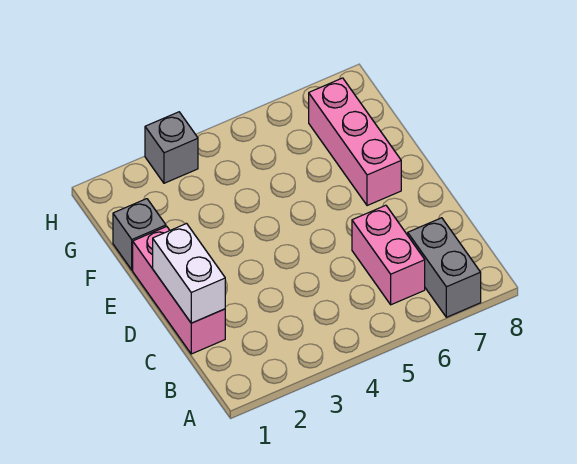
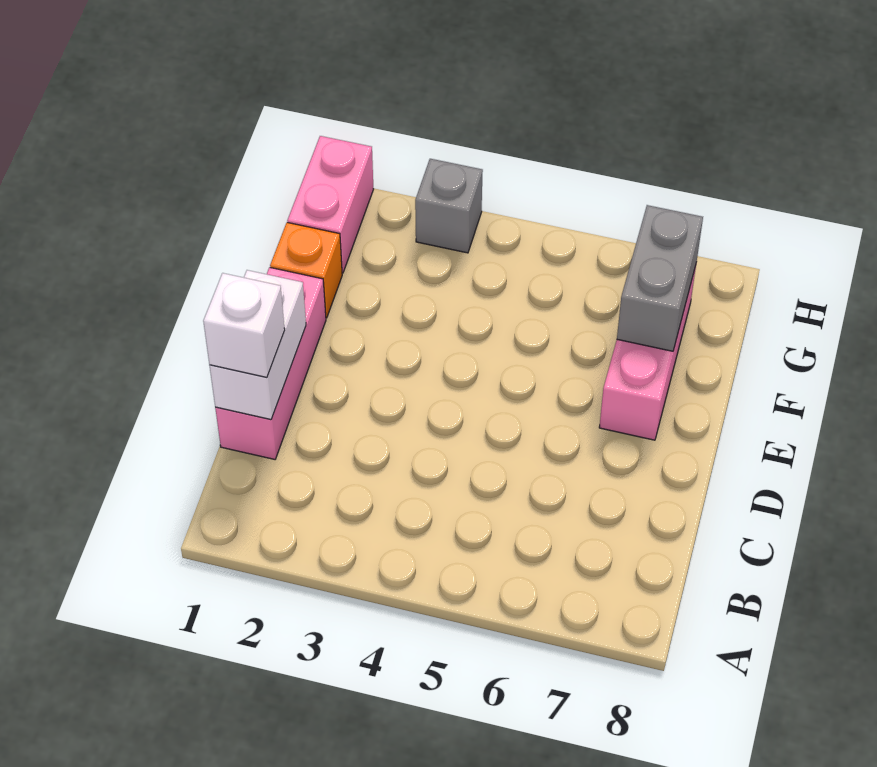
grey 1x2 brick [408,218,481,317] -> grey 1x2 brick moved to [617,205,703,351]
pink 1x2 brick [352,205,425,305] -> pink 1x2 brick moved to [287,136,373,273]
none -> white 1x1 brick [203,273,285,377]
grey 1x1 brick [113,199,166,270] -> orange 1x1 brick [270,222,342,318]

